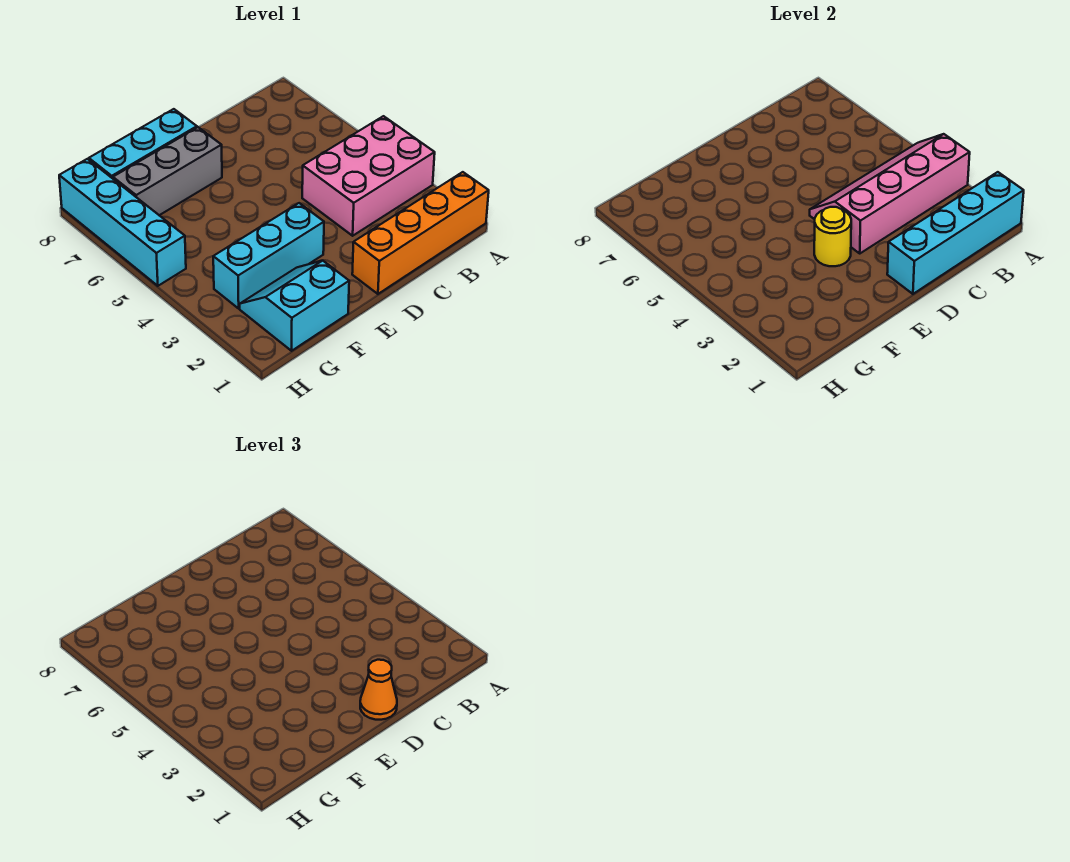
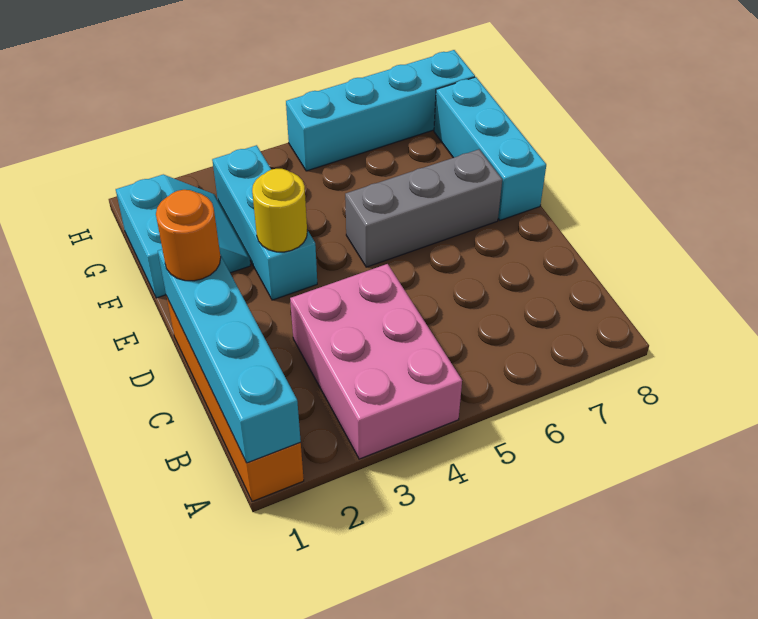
pink 2x4 slope [810,134,970,253] -> none
orange 1x1 cone [360,660,397,720] -> orange 1x1 round brick [156,190,221,281]
grey 1x3 brick [113,127,222,215] -> grey 1x3 brick turned to [345,149,502,267]

